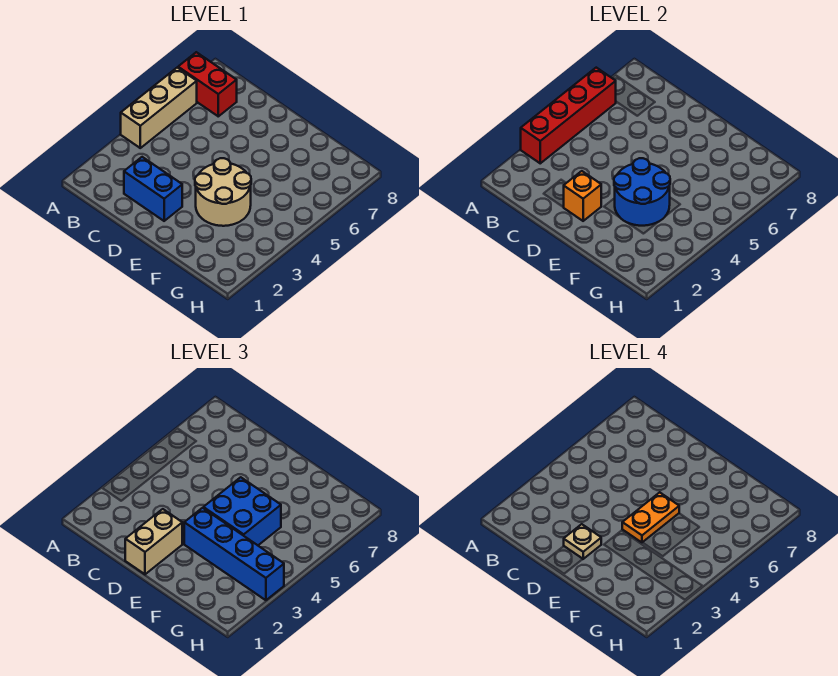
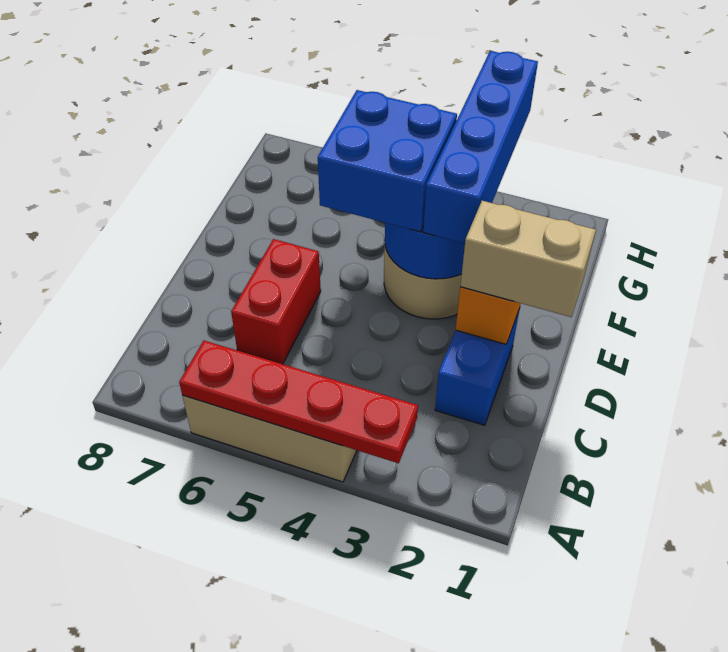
red 1x4 brick [521,68,616,163] -> red 1x4 plate [179,341,418,463]
red 1x2 brick [178,52,237,116] -> red 1x2 brick moved to [231,239,321,364]
tan 1x1 plate [564,524,601,559] -> none
orange 1x2 plate [622,492,679,542] -> none

